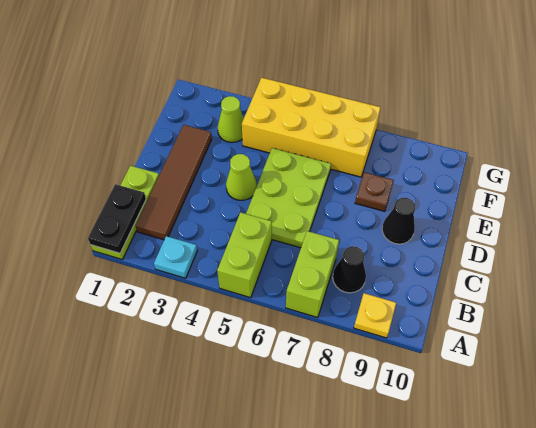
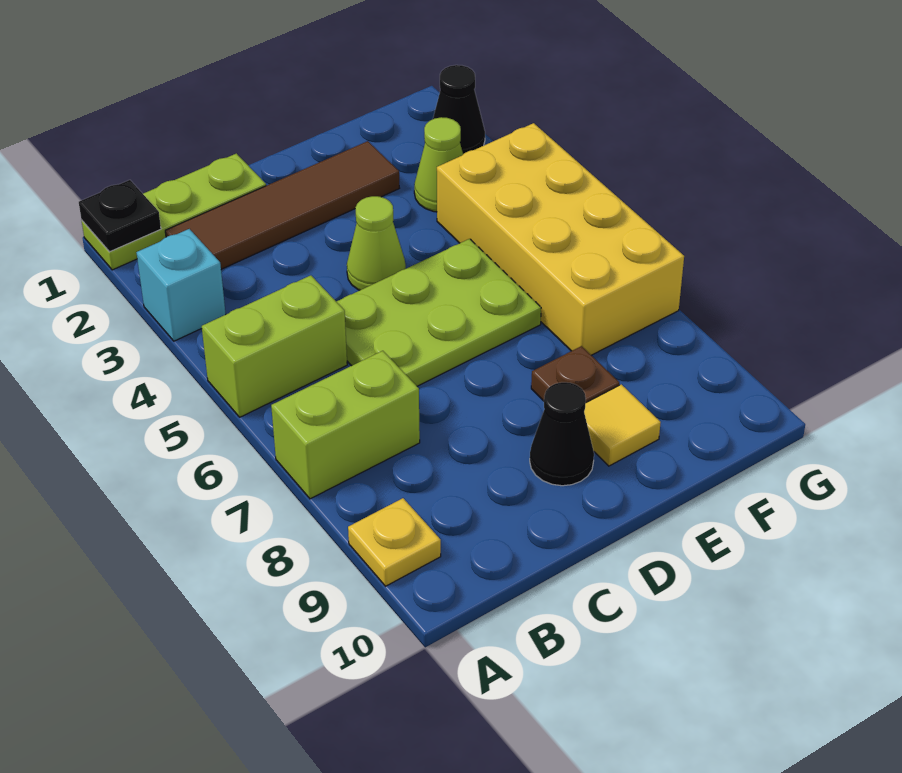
black 1x2 plate [88,184,146,253] -> black 1x1 plate [79,180,161,252]
cyan 1x1 plate [154,236,197,278] -> cyan 1x1 brick [136,229,226,341]
black 1x1 cone [333,246,366,293] -> black 1x1 cone moved to [433,65,485,154]
none -> yellow 1x1 tile [584,384,661,466]

